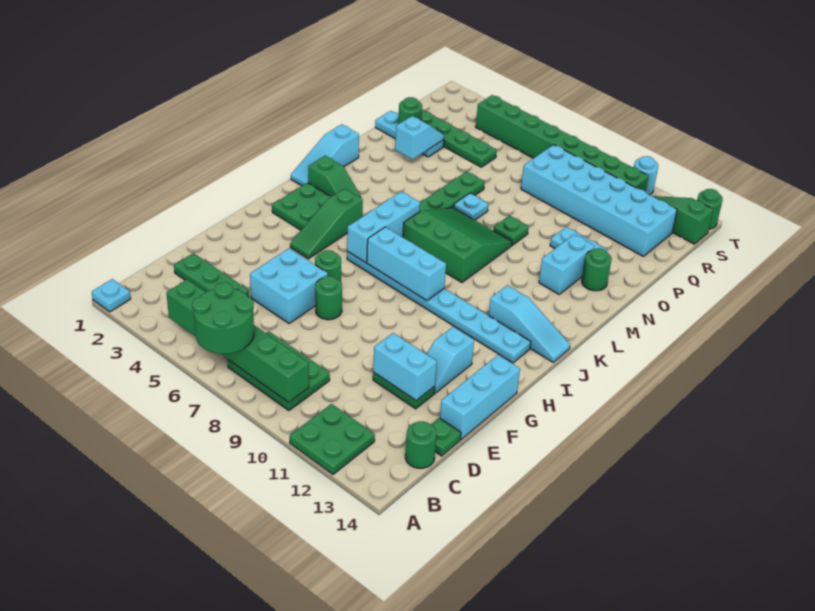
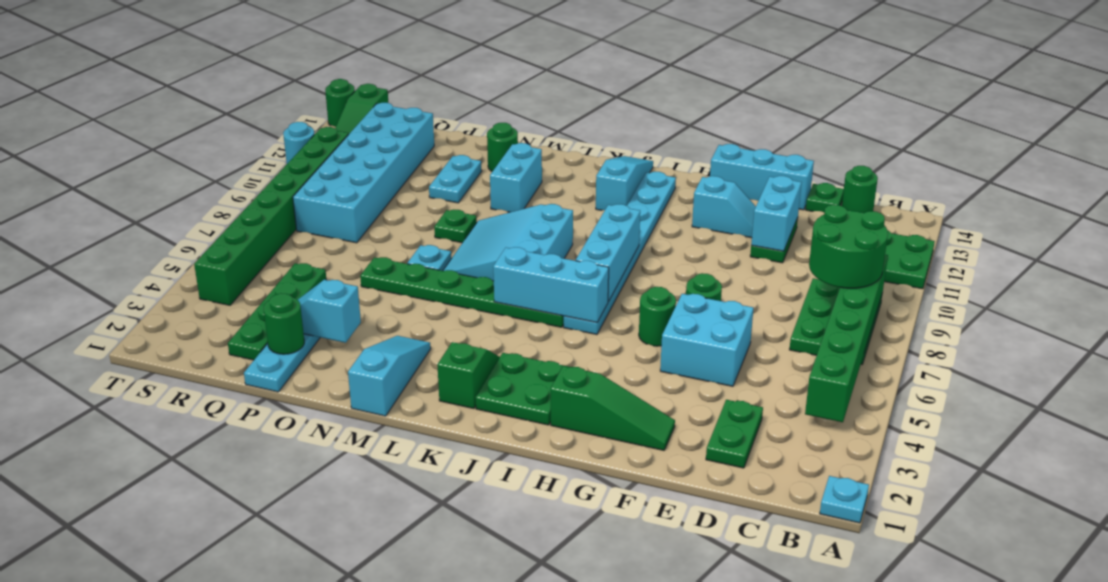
green 2x2 round brick [192,283,254,354] -> green 2x2 round brick moved to [809,205,888,288]
green 1x3 plate [174,253,249,297] -> green 1x2 plate [706,400,763,468]
green 1x3 slope [290,189,363,259] -> green 1x3 slope moved to [551,366,675,450]
cyan 1x3 slope [291,124,359,186] -> cyan 1x3 slope turned to [348,336,431,416]
green 3x3 slope [403,208,512,282] -> cyan 3x3 slope [443,204,573,281]
cyan 1x2 brick [539,234,595,294] -> cyan 1x2 brick turned to [490,143,542,212]

